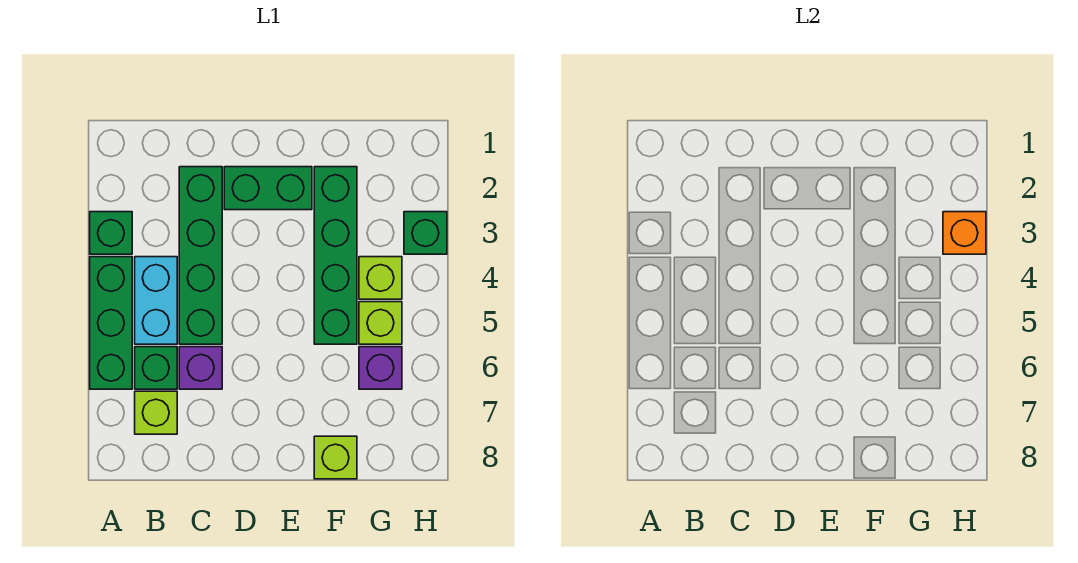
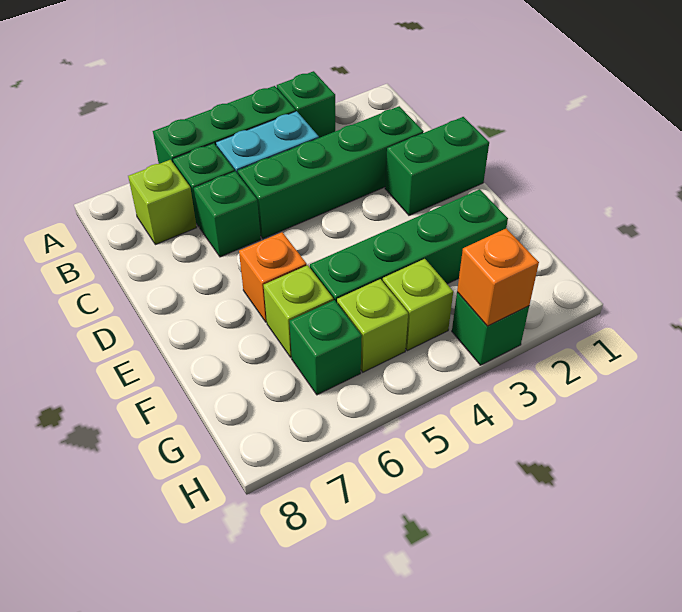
purple 1x1 brick [179,347,222,389] -> green 1x1 brick [194,171,261,257]
green 1x2 brick [224,167,312,210] -> green 1x2 brick turned to [385,117,489,215]
none -> orange 1x1 brick [239,232,307,322]
lime 1x1 brick [314,436,357,479] -> lime 1x1 brick moved to [264,265,333,357]
purple 1x1 brick [359,347,402,389] -> green 1x1 brick [289,300,362,395]

